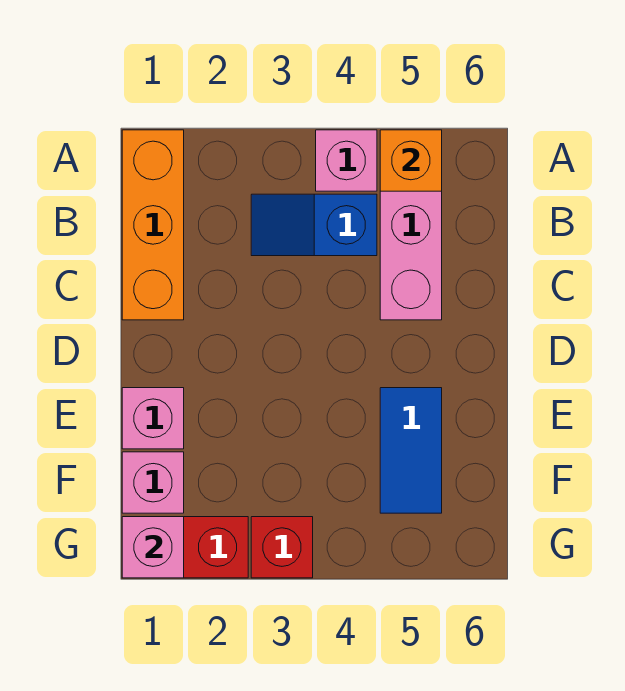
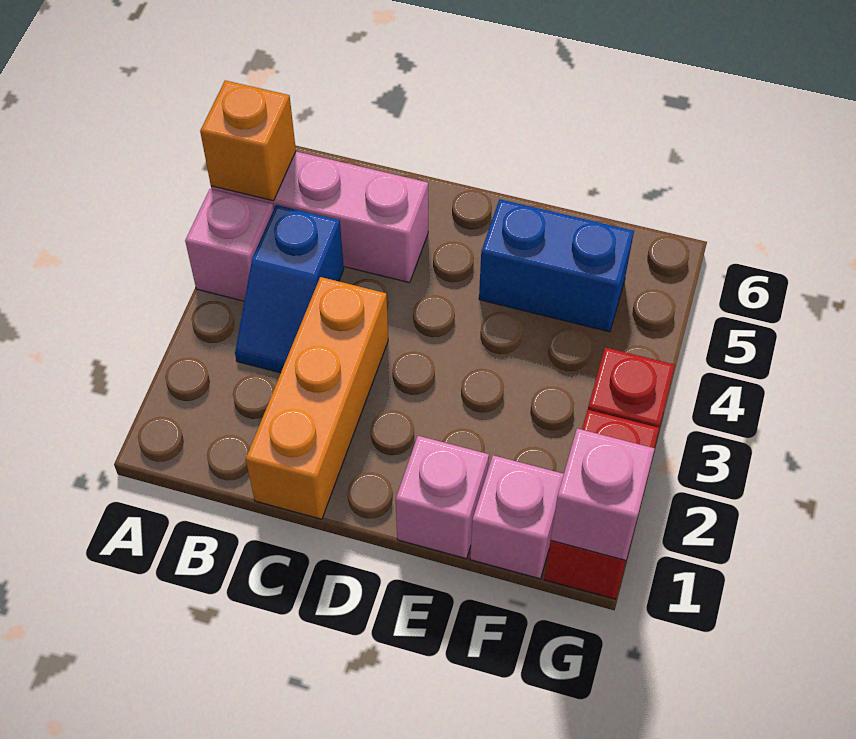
orange 1x3 brick [122,130,184,320] -> orange 1x3 brick turned to [246,277,388,519]
blue 1x2 tile [380,388,442,513] -> blue 1x2 brick [479,199,634,332]

